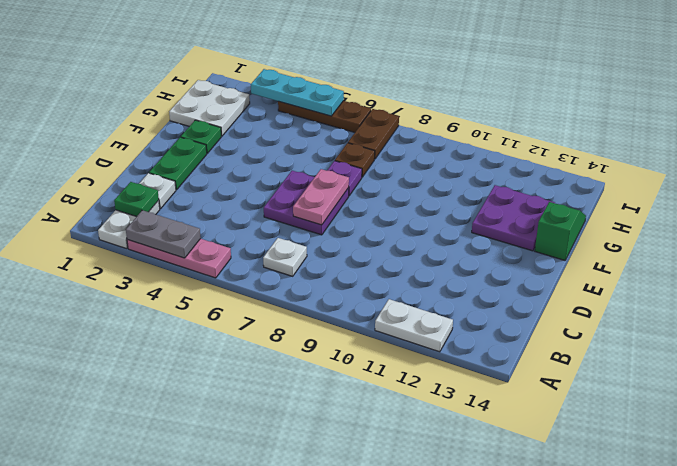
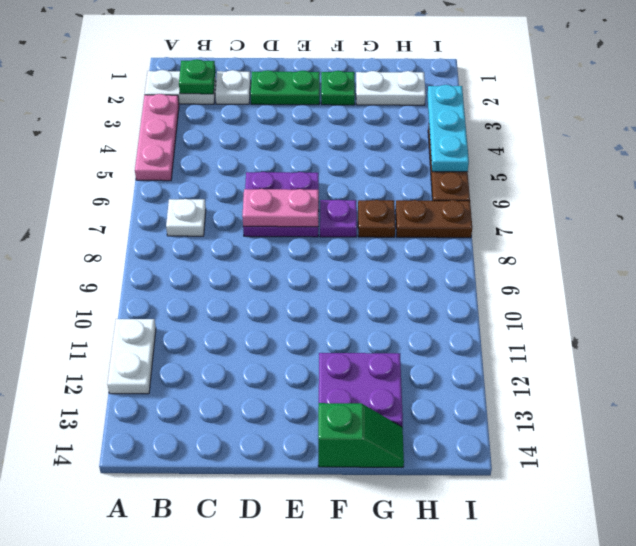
grey 1x2 plate [126,210,201,258] -> none
white 2x2 plate [169,80,250,136] -> white 1x2 plate [356,71,426,105]

